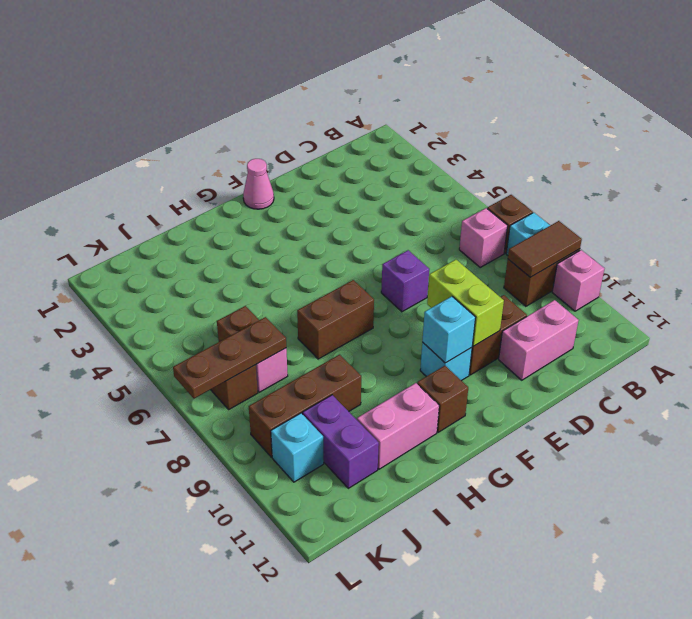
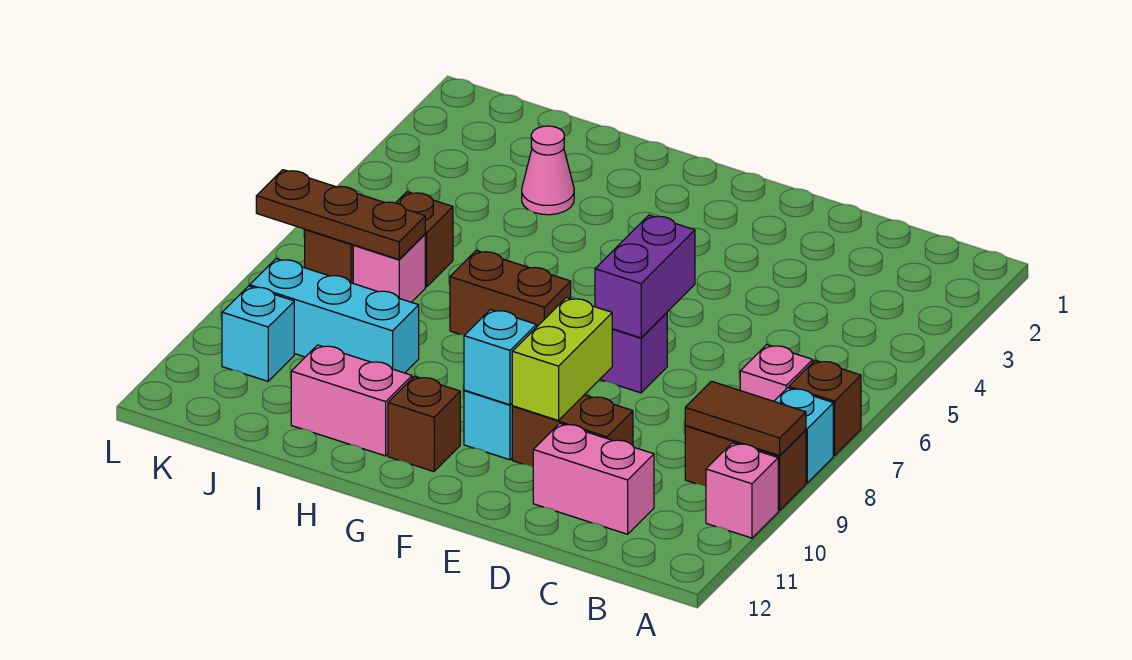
pink 1x1 cone [243,159,274,209] -> pink 1x1 cone moved to [522,126,574,215]
brown 1x3 brick [249,355,361,457] -> cyan 1x3 brick [250,259,419,373]
purple 1x2 brick [303,395,379,488] -> purple 1x2 brick moved to [595,215,695,338]

